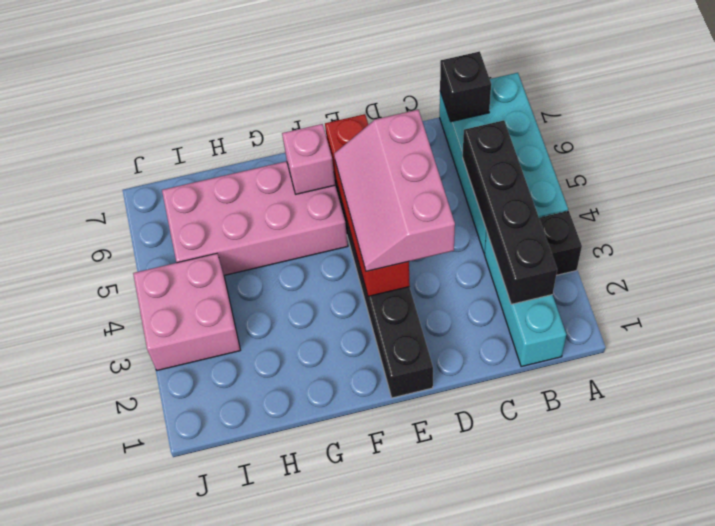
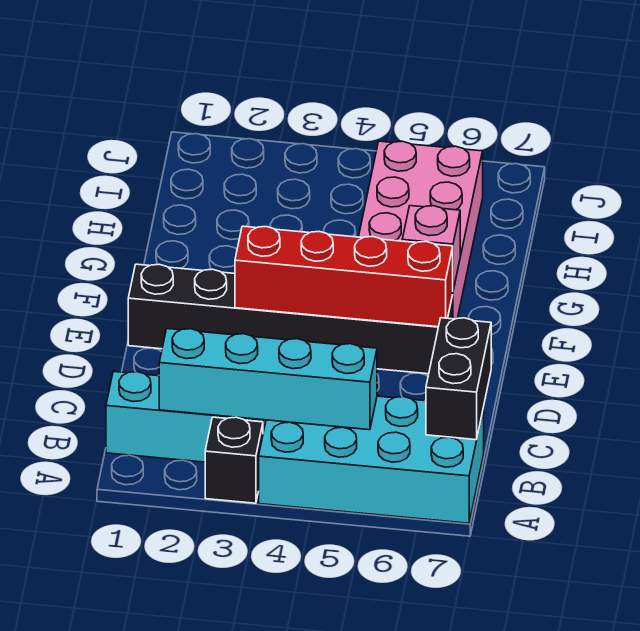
black 1x4 brick [463,120,557,304] -> cyan 1x4 brick [159,329,377,430]
black 1x1 brick [440,51,491,122] -> black 1x2 brick [426,318,491,440]
pink 2x3 slope [334,110,455,271] -> none
pink 2x2 brick [133,254,240,370] -> none

